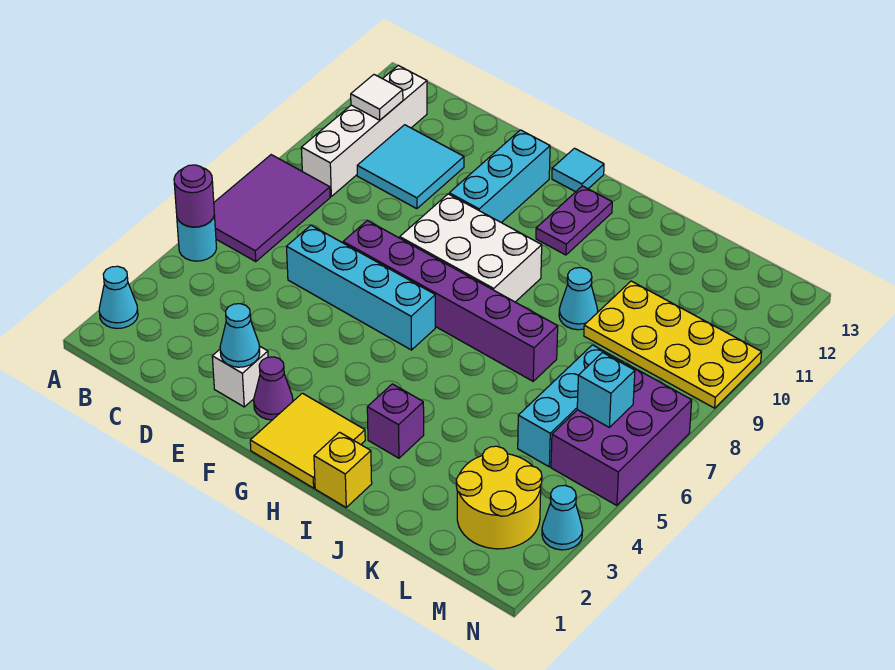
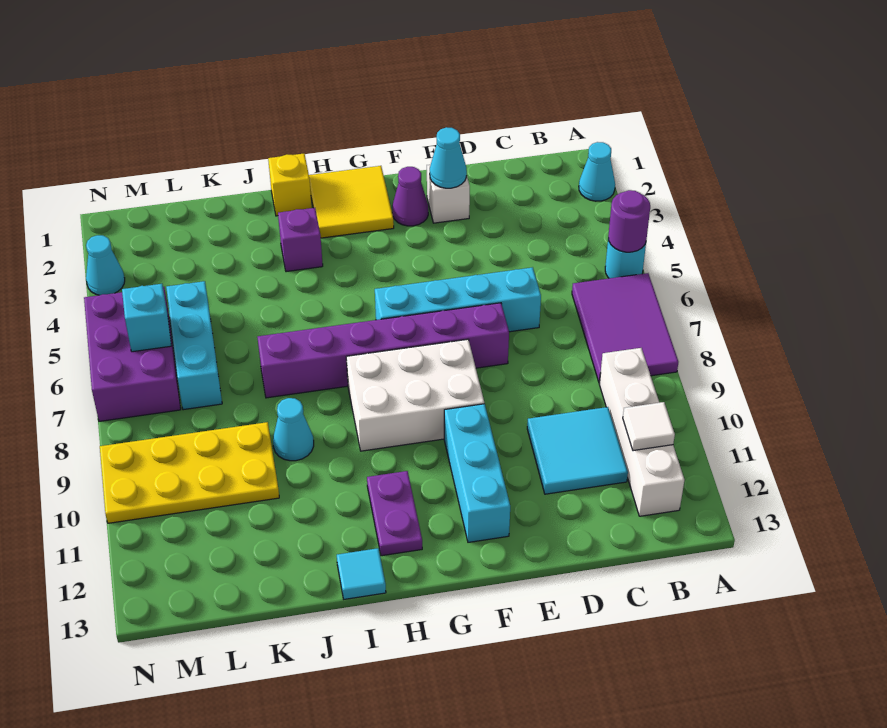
cyan 1x1 tile [552,148,604,192] -> cyan 1x1 tile moved to [337,548,386,599]
yellow 2x2 round brick [456,446,542,549] -> none

